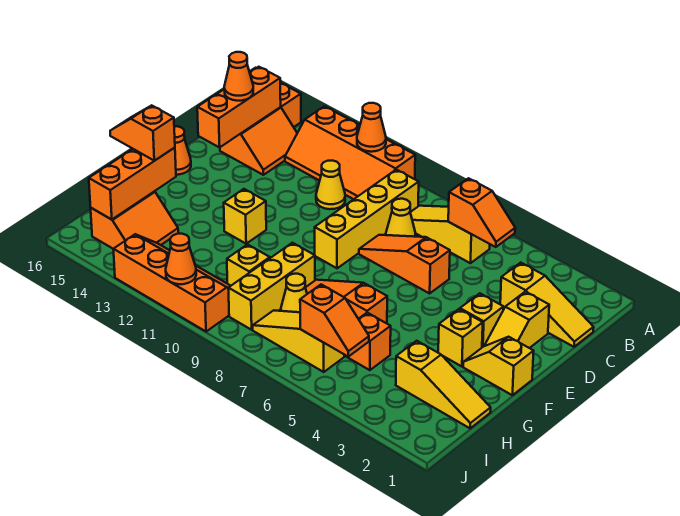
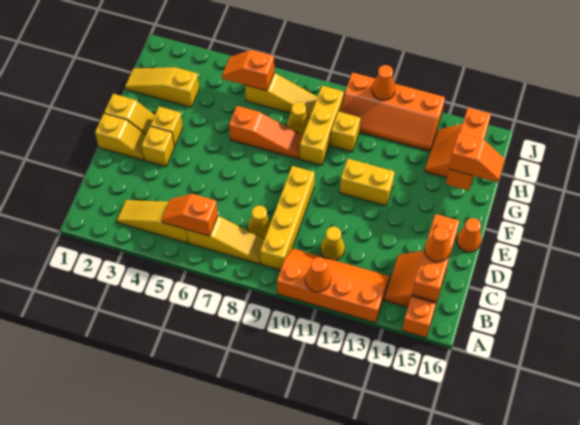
yellow 1x3 slope [500,263,594,347] -> yellow 1x3 slope moved to [117,200,188,243]
yellow 1x2 slope [484,292,549,348] -> yellow 1x2 slope turned to [95,114,146,160]
orange 1x3 slope [359,235,450,293] -> none
yellow 1x1 brick [224,189,266,244] -> yellow 1x2 brick [340,159,395,206]
orange 1x1 brick [347,313,391,370] -> none

